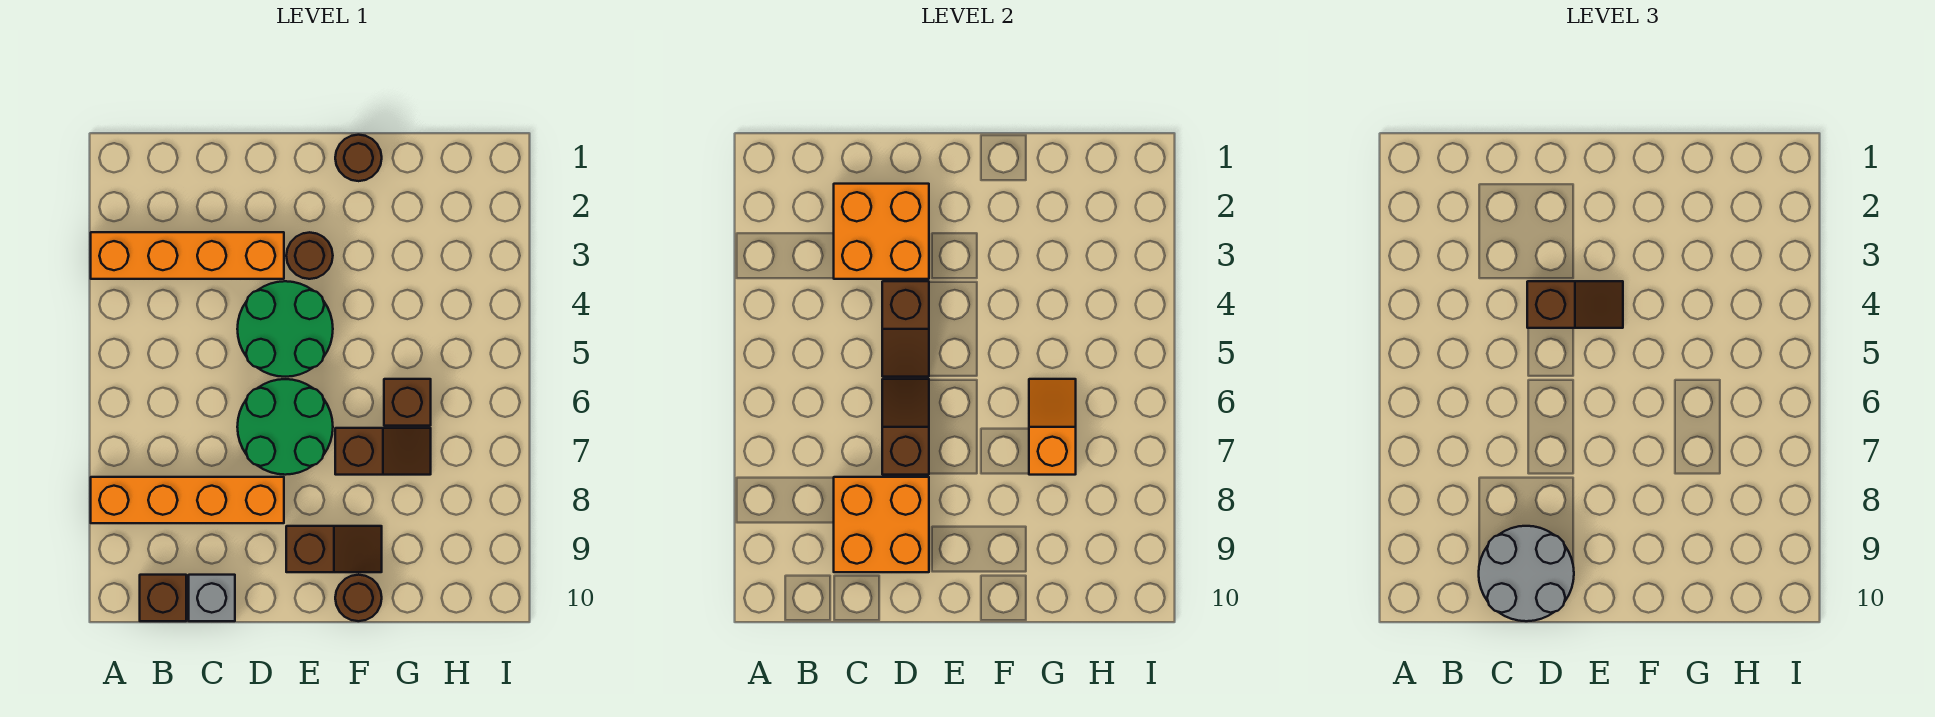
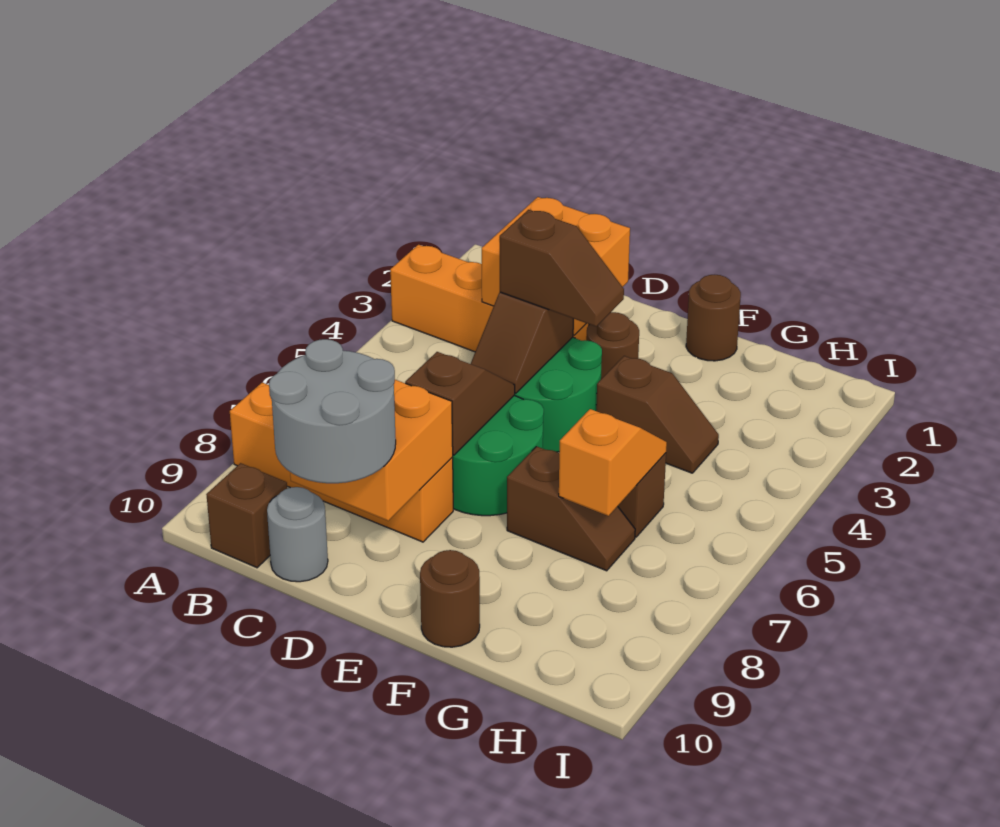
grey 1x1 brick [189,575,235,621] -> grey 1x1 round brick [267,487,328,582]
brown 1x2 slope [286,526,382,572] -> brown 1x2 slope moved to [596,356,719,473]

